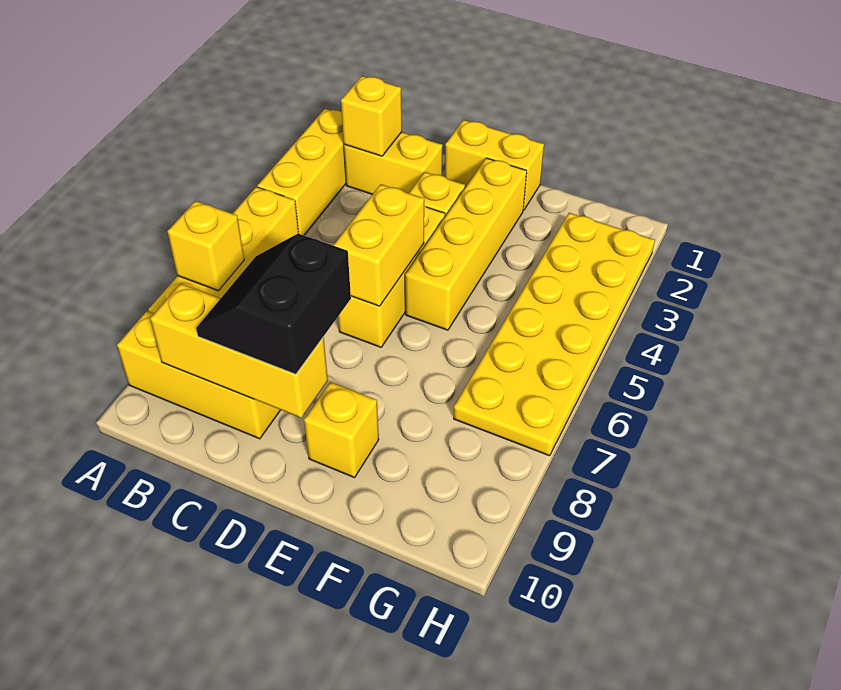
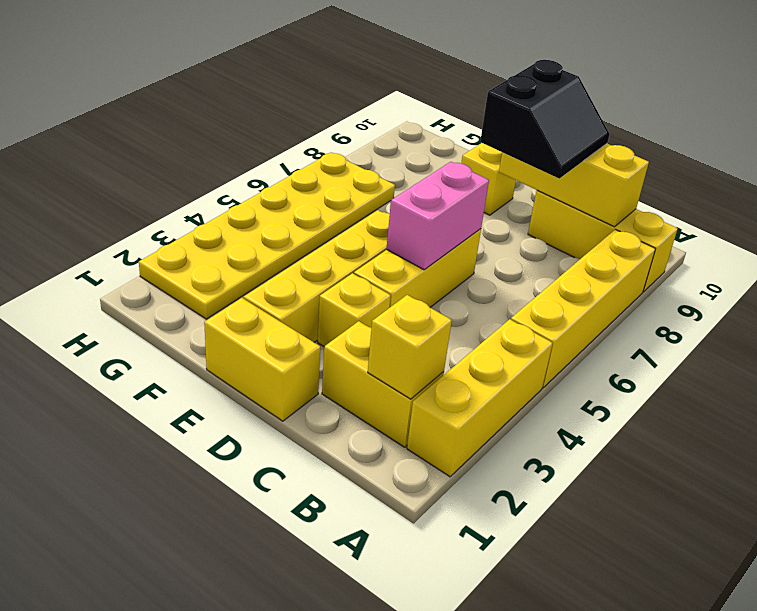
yellow 1x1 brick [167,201,244,291] -> none
yellow 1x2 brick [333,184,424,306] -> pink 1x2 brick [386,162,489,270]

